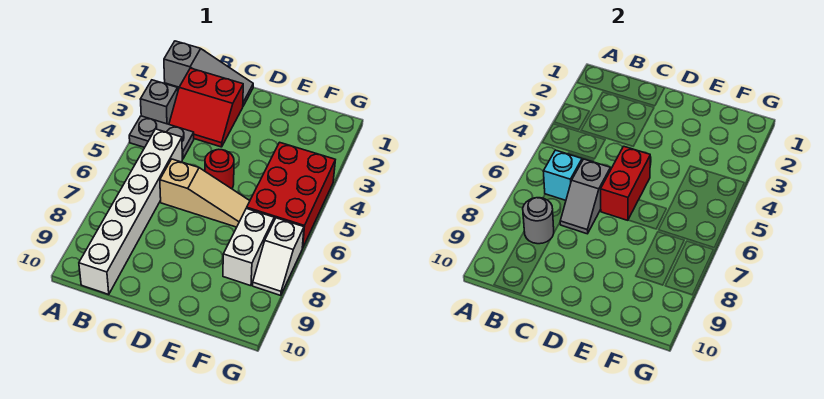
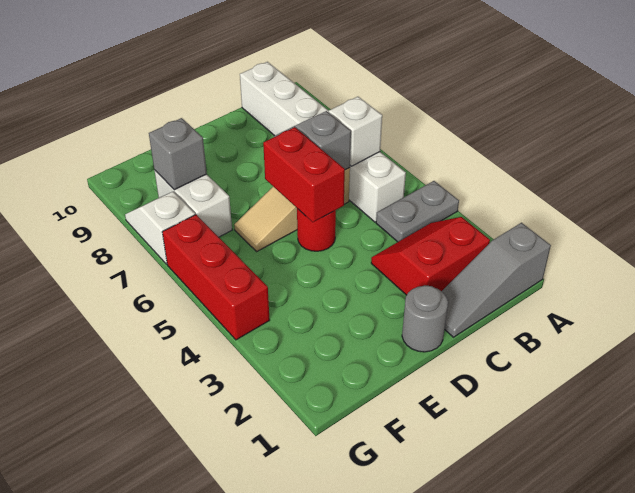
grey 1x1 brick [140,80,178,124] -> grey 1x1 brick moved to [149,118,207,190]
cyan 1x1 brick [543,150,582,200] -> white 1x1 brick [328,97,382,166]
grey 1x1 round brick [523,198,554,244] -> grey 1x1 round brick moved to [402,285,448,352]
red 2x3 brick [247,142,335,248] -> red 1x3 brick [162,215,270,340]

